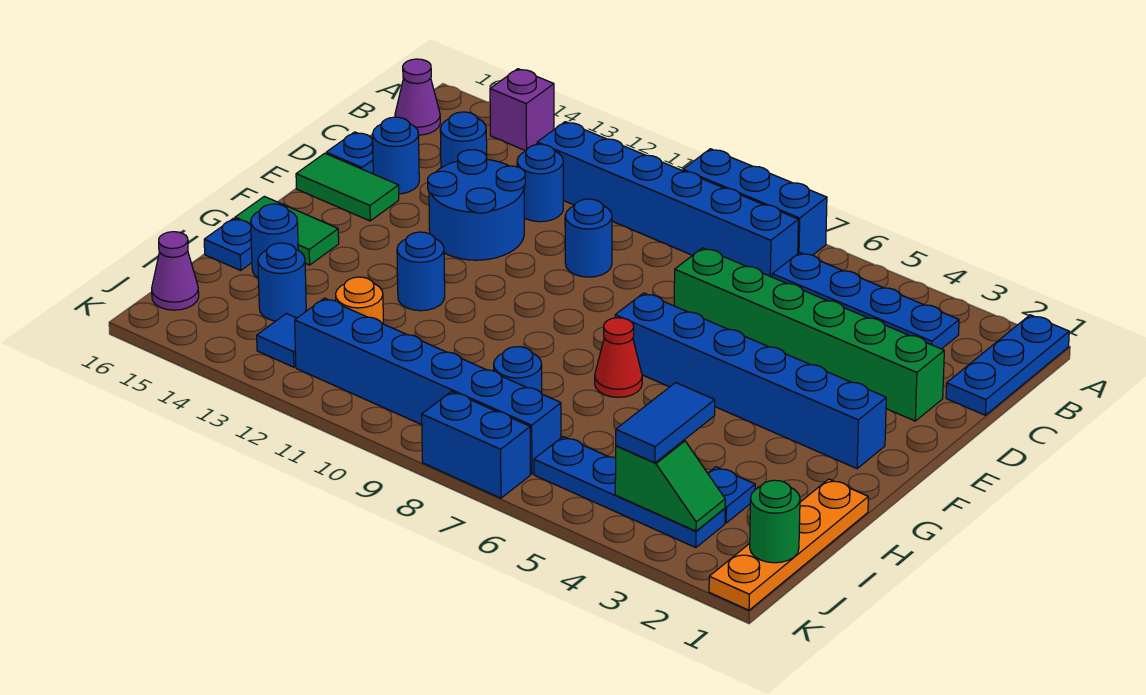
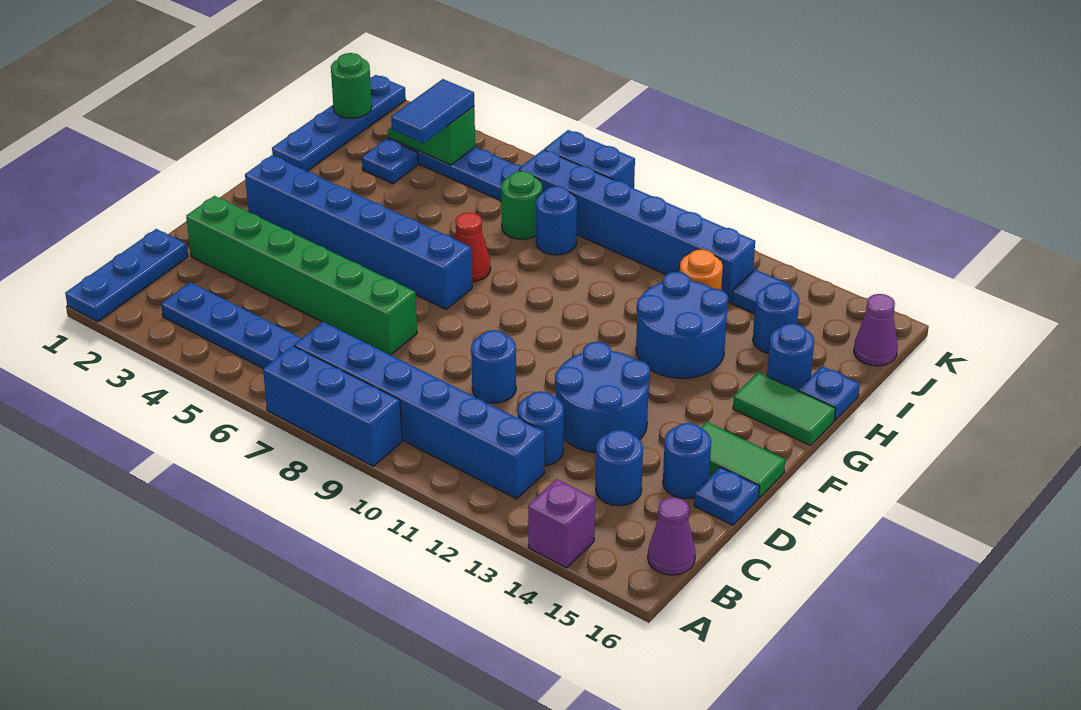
blue 1x1 round brick [397,232,445,311] -> blue 2x2 round brick [636,272,728,378]
orange 1x4 plate [709,479,868,610] -> blue 1x4 plate [272,75,406,171]
none -> green 1x1 round brick [501,171,542,239]

